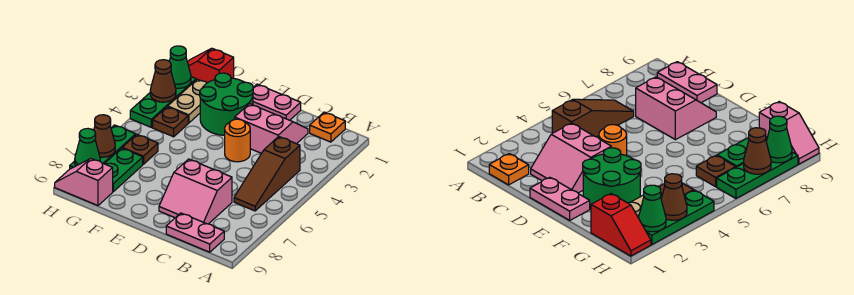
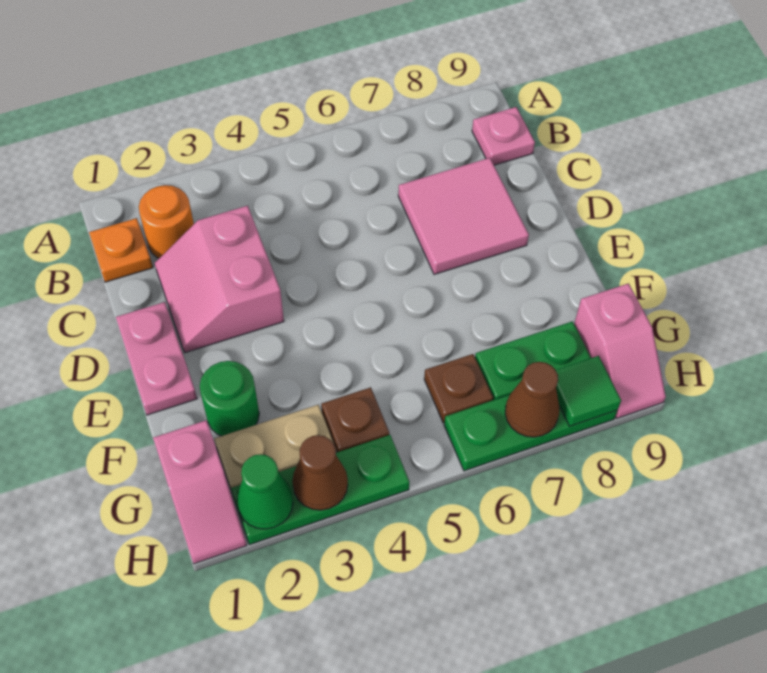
brown 1x3 slope [234,136,300,211] -> none
pink 1x2 plate [166,213,224,252] -> pink 1x1 plate [472,107,535,165]
pink 2x2 slope [159,159,232,224] -> pink 2x2 tile [398,158,529,274]
orange 1x1 round brick [225,119,250,162] -> orange 1x1 round brick moved to [139,185,194,258]
green 2x2 round brick [200,73,253,135] -> green 1x1 round brick [200,361,259,436]
red 1x2 slope [188,48,234,83] -> pink 1x2 slope [153,420,247,564]
green 1x1 cone [75,129,100,166] -> green 1x1 tile [556,356,621,426]

